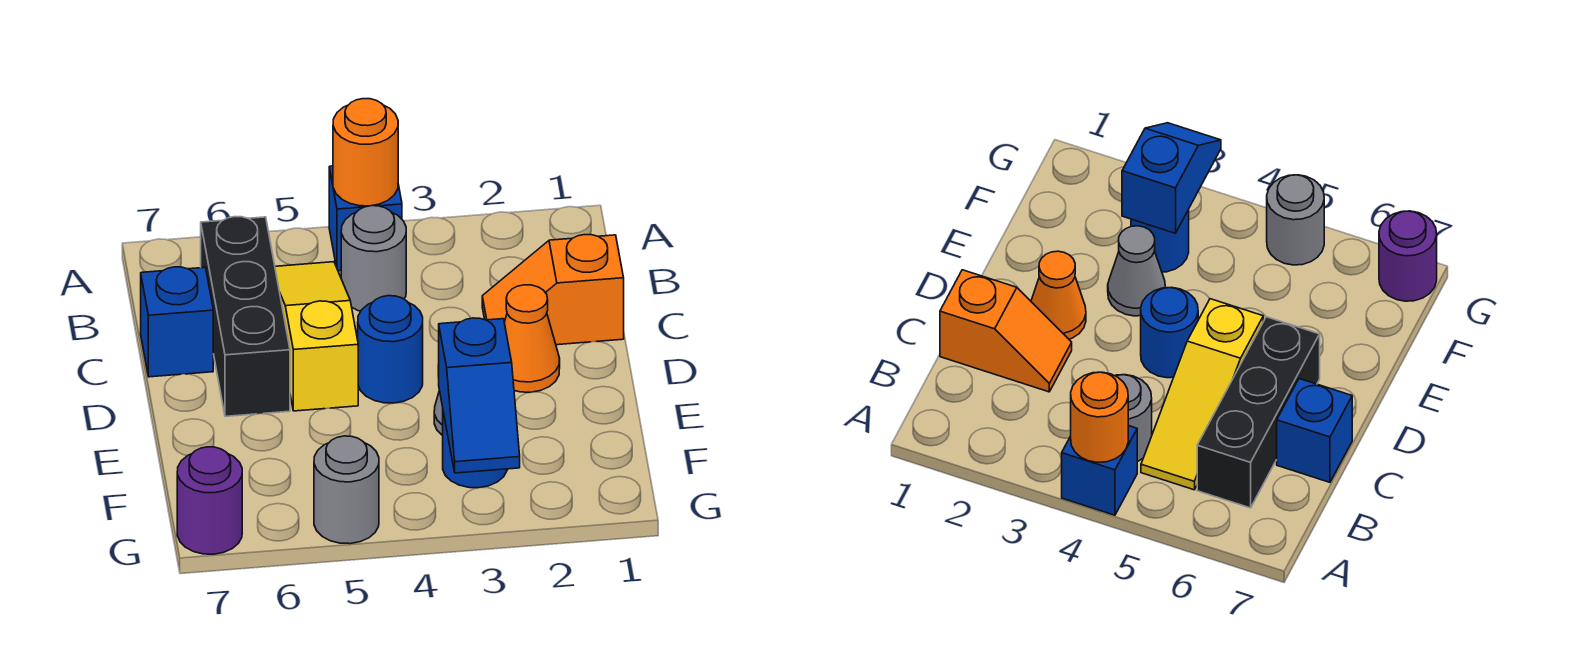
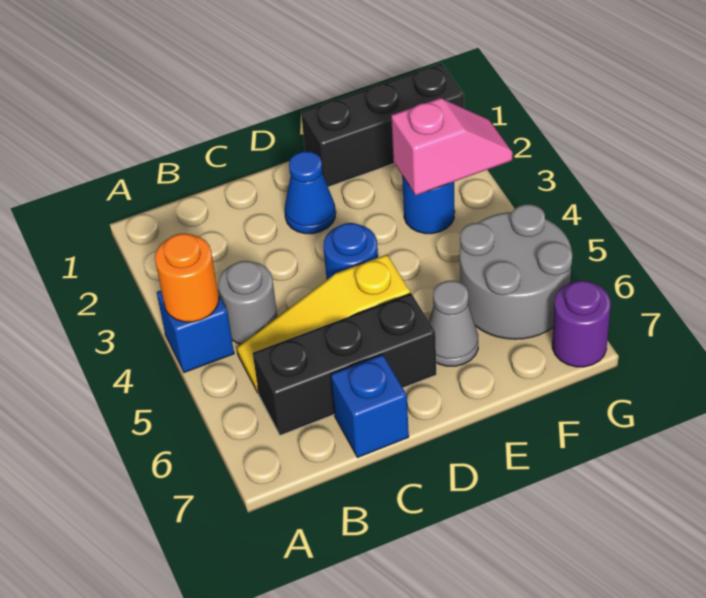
orange 1x2 slope [482,235,624,345] -> none
orange 1x1 cone [504,285,560,392] -> blue 1x1 cone [285,151,336,234]
none -> black 1x3 brick [301,64,464,187]
grey 1x1 cone [1108,226,1165,316] -> grey 1x1 cone moved to [429,281,478,366]
blue 1x2 slope [439,318,520,473] -> pink 1x2 slope [391,98,513,195]
grey 1x1 round brick [314,436,379,544] -> grey 2x2 round brick [460,204,572,339]

